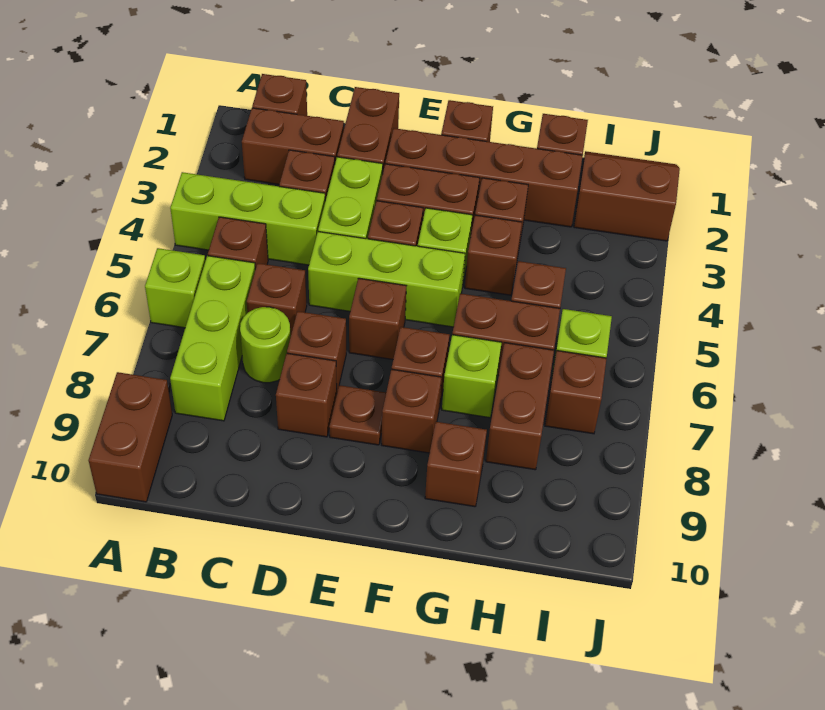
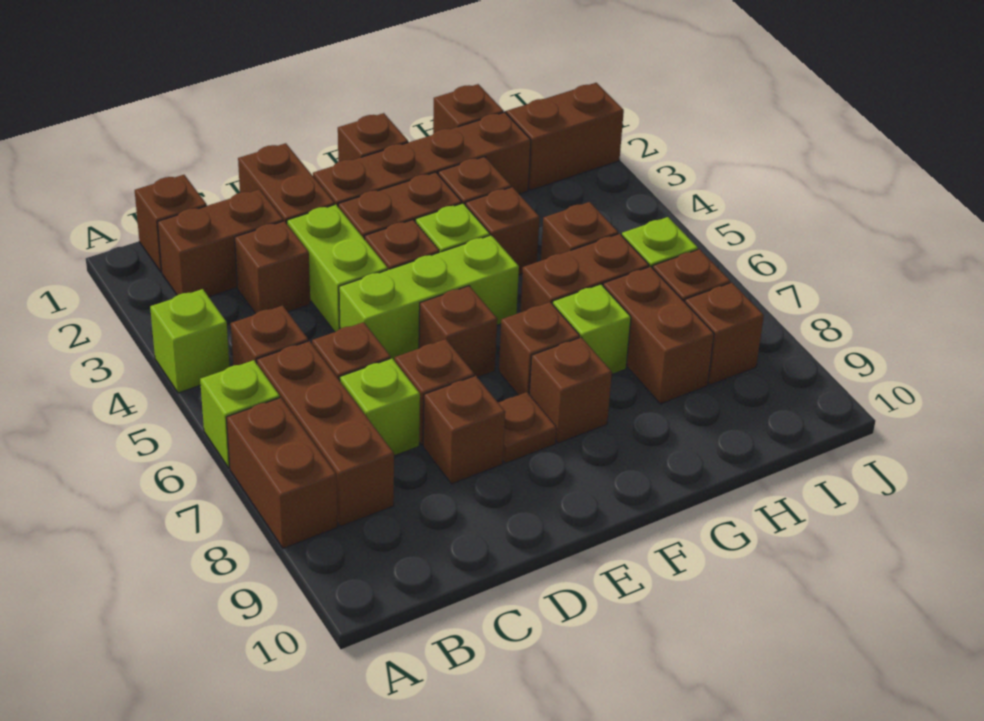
lime 1x3 brick [170,172,325,265] -> lime 1x1 brick [150,289,230,393]
brown 1x2 brick [89,372,172,502] -> brown 1x2 brick moved to [226,398,338,548]
lime 1x3 brick [170,256,255,421] -> brown 1x3 brick [257,341,394,526]
lime 1x1 round brick [240,307,291,383] -> lime 1x1 brick [340,358,420,456]
brown 1x1 brick [425,422,487,507] -> brown 1x1 brick moved to [685,283,764,385]

